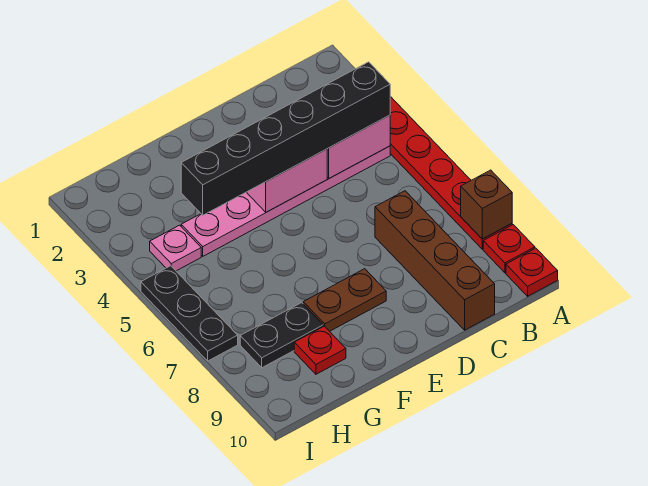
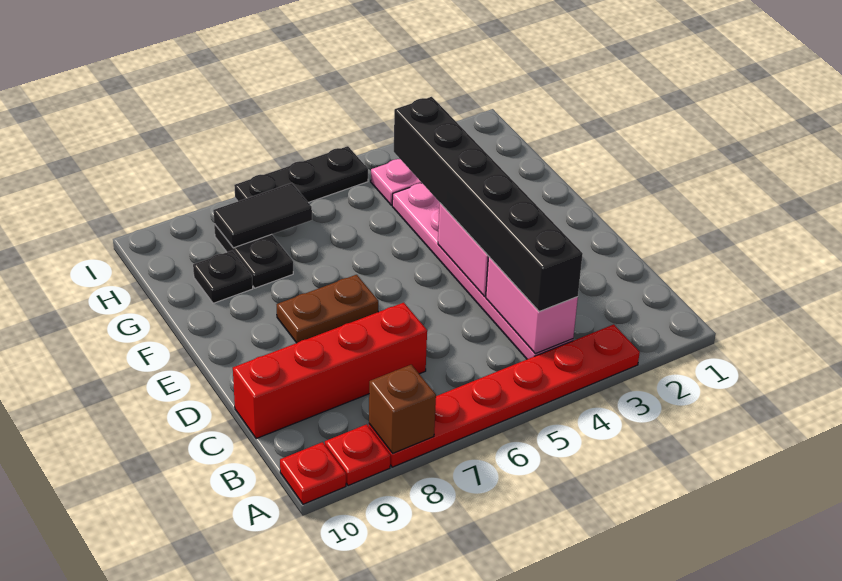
brown 1x4 brick [375,191,495,330] -> red 1x4 brick [233,303,427,439]
brown 1x2 plate [303,269,386,331] -> brown 1x2 plate turned to [277,275,378,343]
red 1x1 plate [294,326,346,374] -> black 1x1 plate [193,251,253,303]
none -> black 1x2 tile [213,183,312,248]

